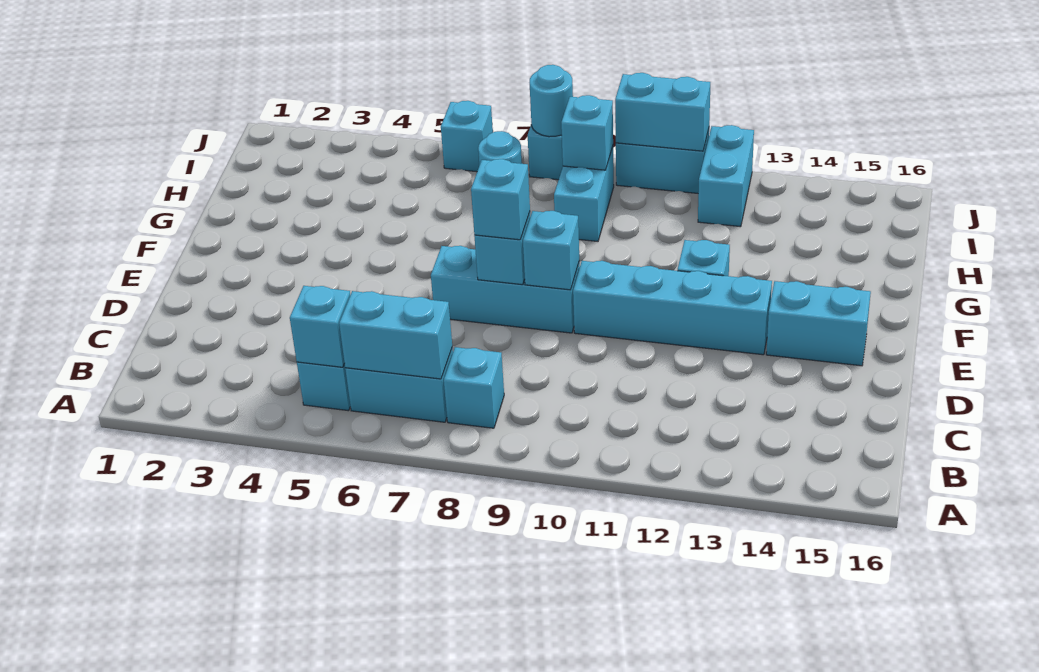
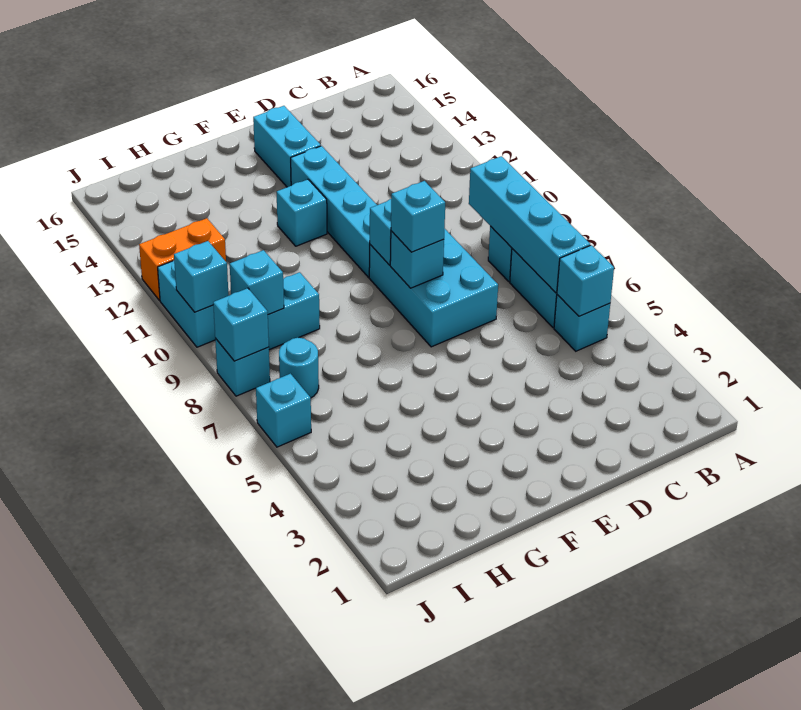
cyan 1x2 brick [339,291,452,379] -> cyan 1x4 brick [469,156,590,293]
cyan 1x3 brick [431,246,580,333] -> cyan 2x3 brick [369,229,498,347]
cyan 1x2 brick [698,125,754,227] -> orange 1x2 brick [139,218,226,300]
cyan 1x1 round brick [530,65,573,137] -> cyan 1x1 brick [213,288,269,361]
cyan 1x2 brick [615,73,710,151] -> cyan 1x1 brick [174,241,229,312]

